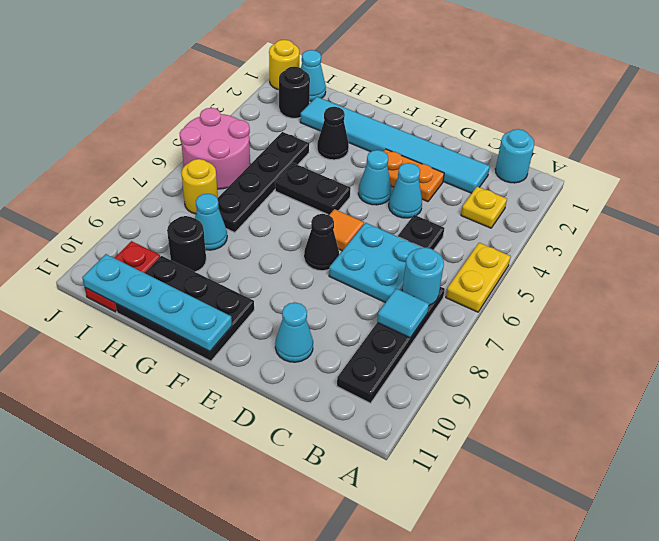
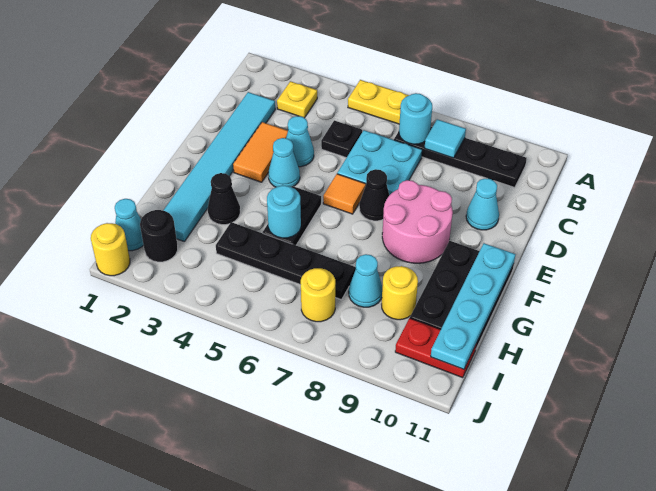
cyan 1x1 round brick [495,129,534,183] -> cyan 1x1 round brick moved to [267,185,301,238]
orange 1x2 plate [384,149,444,202] -> orange 1x2 tile [233,122,288,182]
black 1x1 round brick [167,216,206,272] -> yellow 1x1 round brick [382,266,418,320]
pink 2x2 round brick [180,108,250,189] -> pink 2x2 round brick moved to [382,180,453,263]

